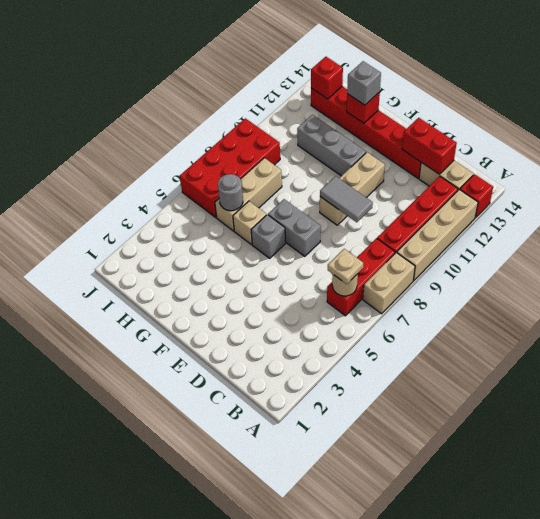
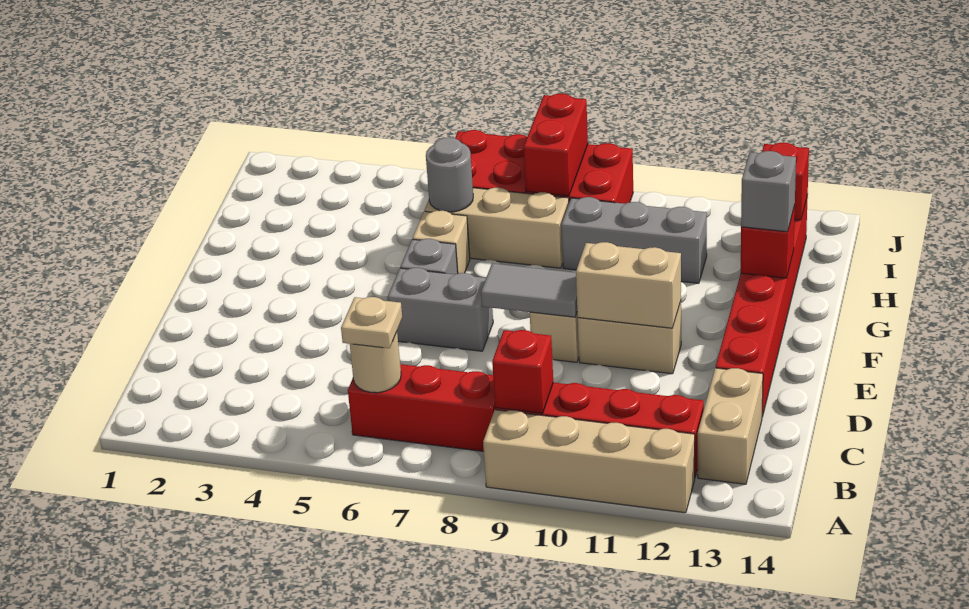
tan 1x2 brick [363,253,415,314] -> tan 1x2 brick moved to [576,242,681,328]
red 1x1 brick [460,174,493,218] -> red 1x1 brick moved to [492,330,553,413]
red 1x2 brick [402,118,457,174] -> red 1x2 brick moved to [524,94,588,196]
grey 1x2 tile [320,176,373,222] -> grey 1x2 tile turned to [481,263,577,317]
grey 1x2 brick [268,199,321,256] -> grey 1x2 brick turned to [388,268,493,351]
grey 1x3 brick [297,115,366,176] -> grey 1x3 brick turned to [561,197,707,283]

